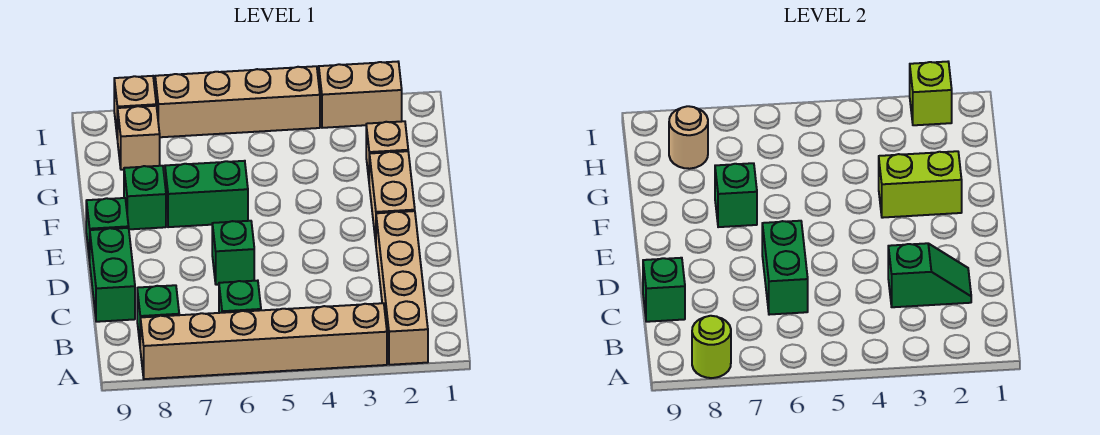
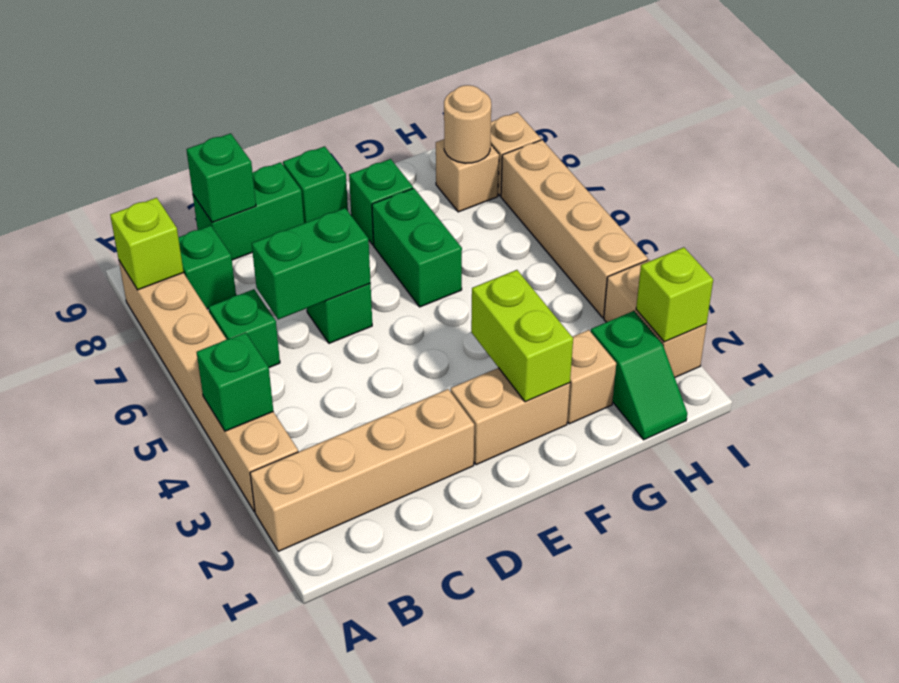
lime 1x1 round brick [692,316,731,378] -> lime 1x1 brick [110,198,184,290]
green 1x2 slope [888,243,971,307] -> green 1x2 slope moved to [591,311,687,440]
green 1x1 brick [715,163,757,227] -> green 1x1 brick moved to [197,333,273,431]

